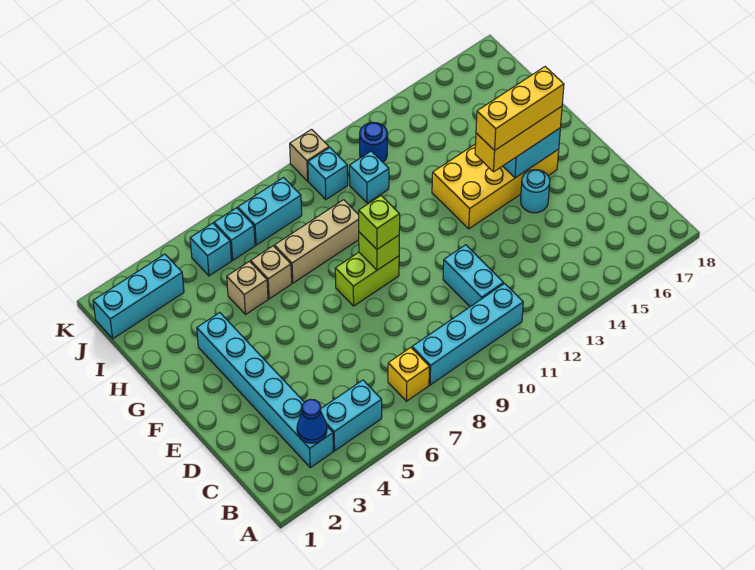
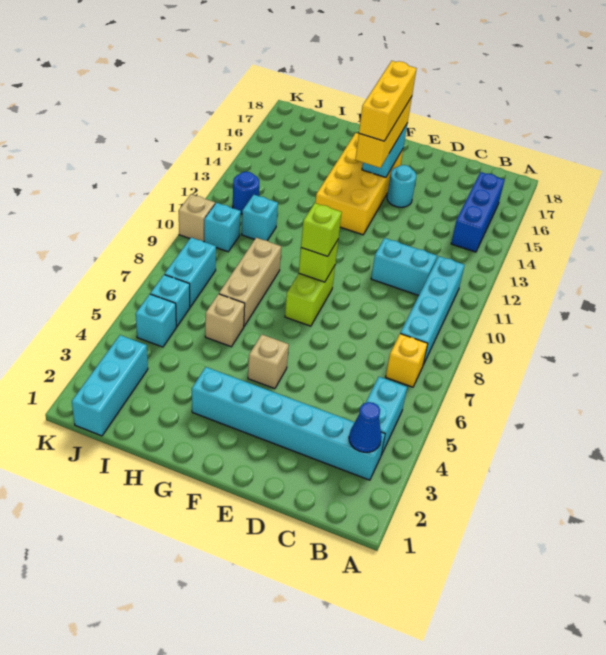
none -> blue 1x3 brick [451,172,505,252]
tan 1x1 brick [227,261,268,314] -> tan 1x1 brick moved to [248,334,289,389]

